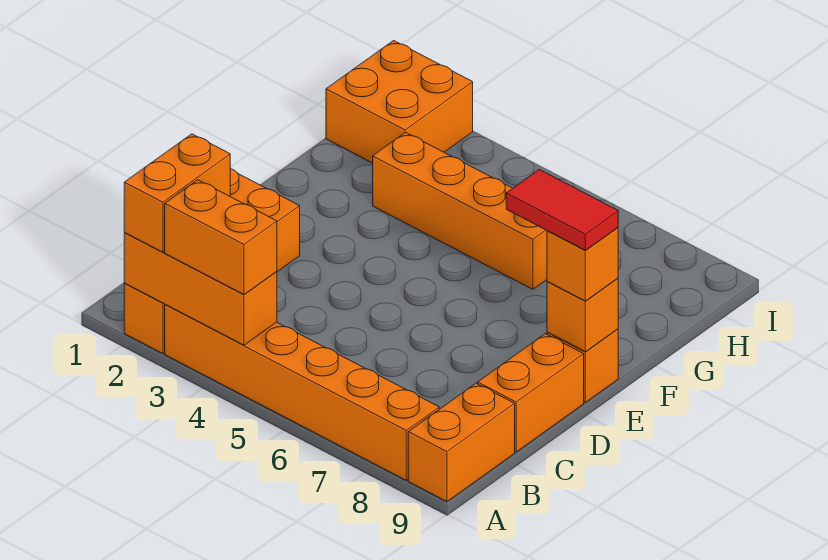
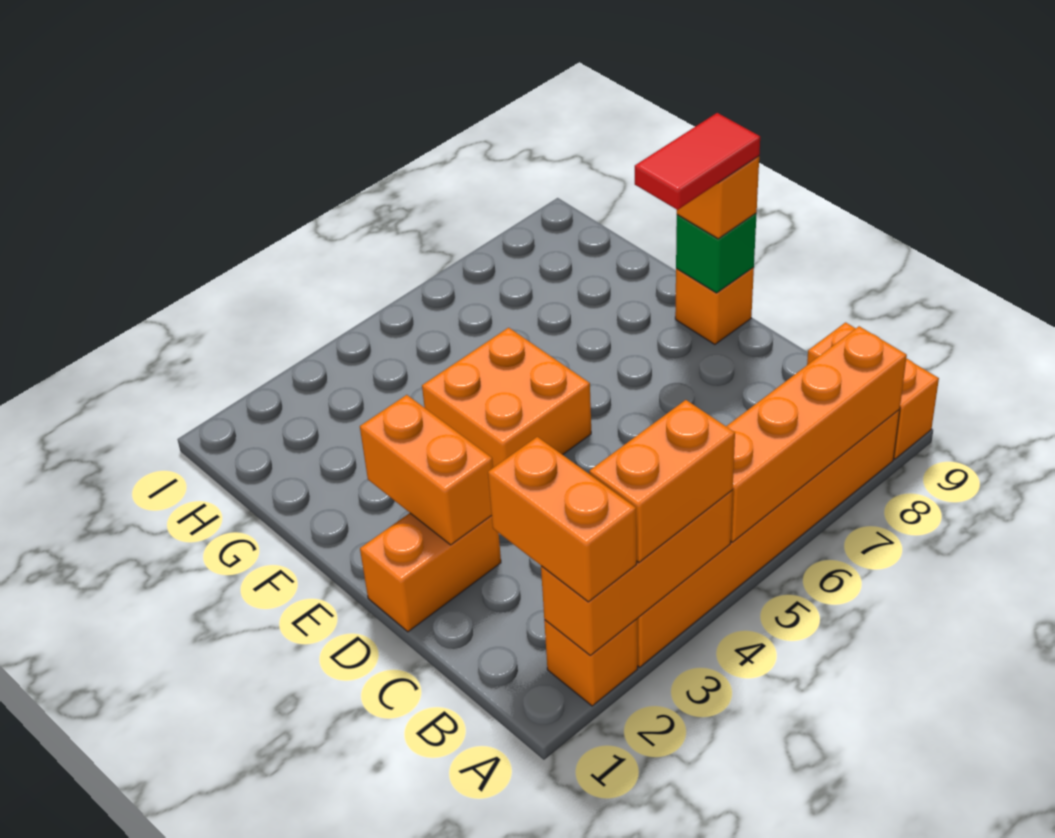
orange 1x2 brick [478,334,584,452] -> orange 1x2 brick moved to [360,395,493,545]
orange 1x1 brick [547,278,618,352] -> green 1x1 brick [676,213,757,293]
orange 1x4 brick [373,132,547,289] -> orange 1x4 brick moved to [726,326,907,542]
orange 2x2 brick [326,41,473,163] -> orange 2x2 brick moved to [422,328,591,468]

